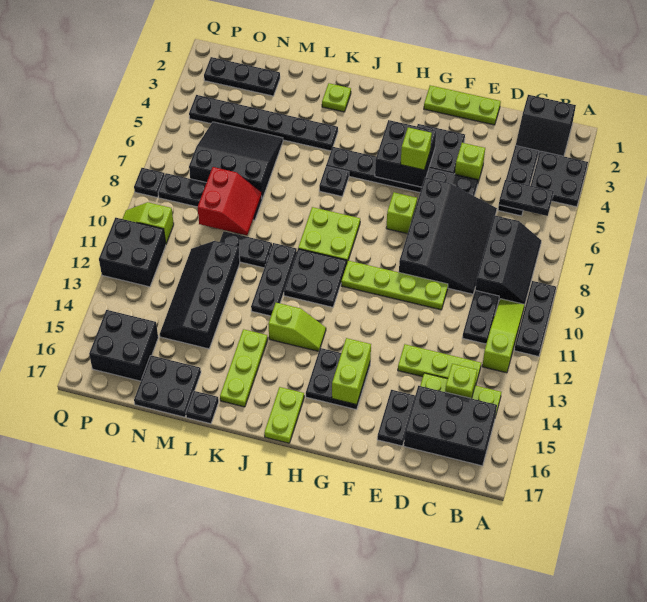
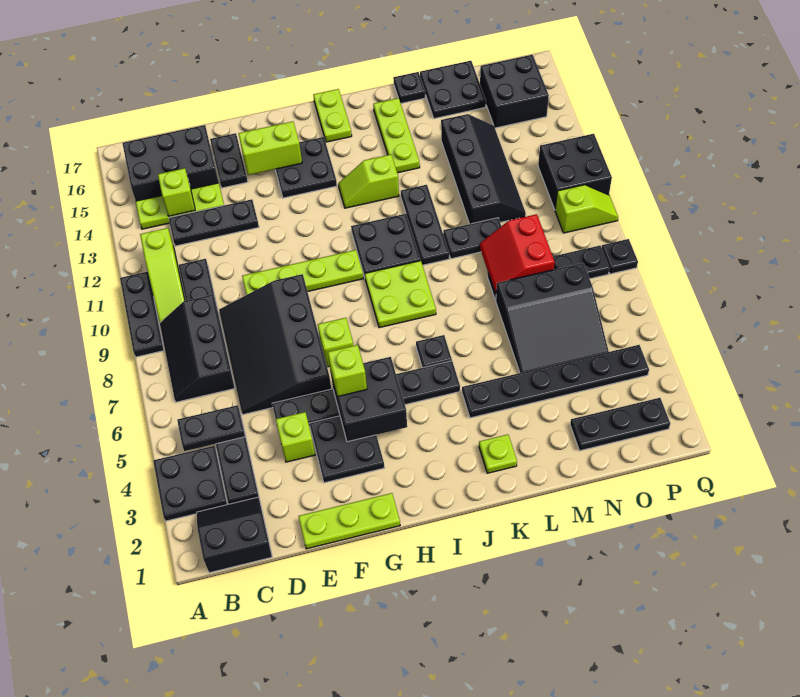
lime 1x3 plate [398,344,481,386] -> black 1x3 plate [169,199,259,246]
lime 1x2 brick [332,338,371,405] -> lime 1x2 brick turned to [239,121,302,175]

